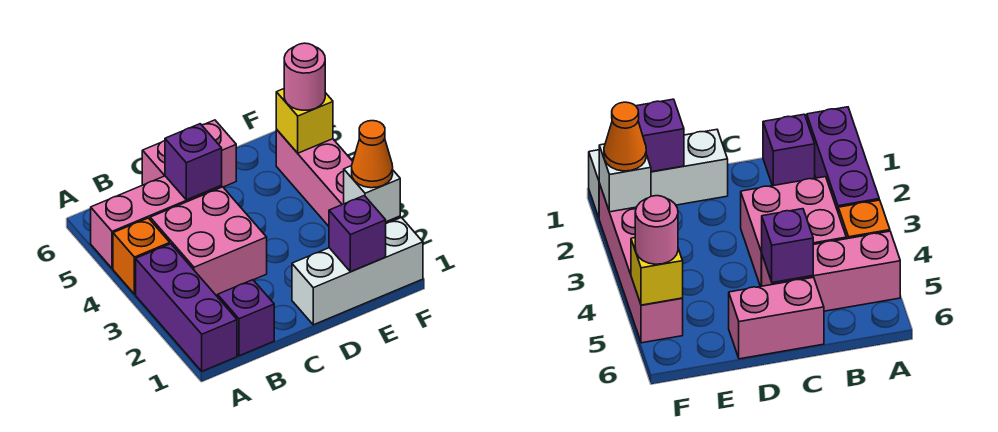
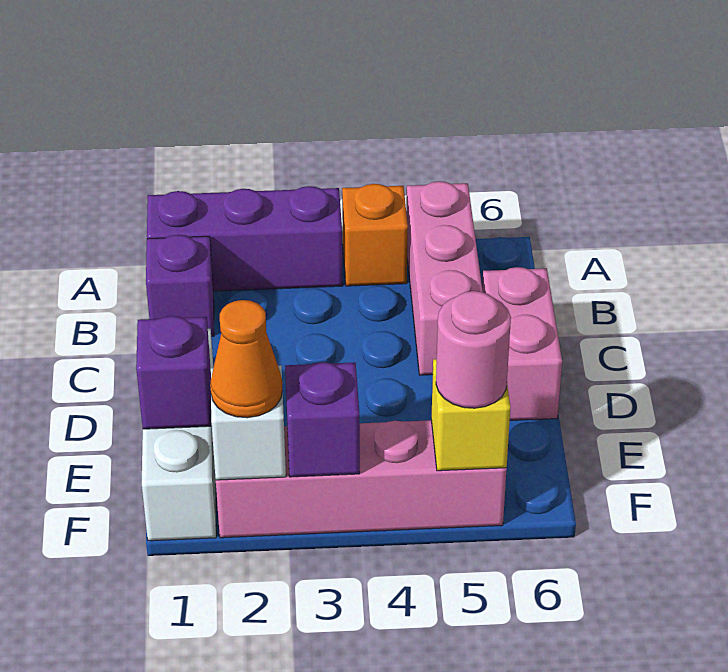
pink 2x2 brick [150,187,267,295] -> none
purple 1x1 brick [165,124,222,200] -> purple 1x1 brick moved to [285,362,360,477]

